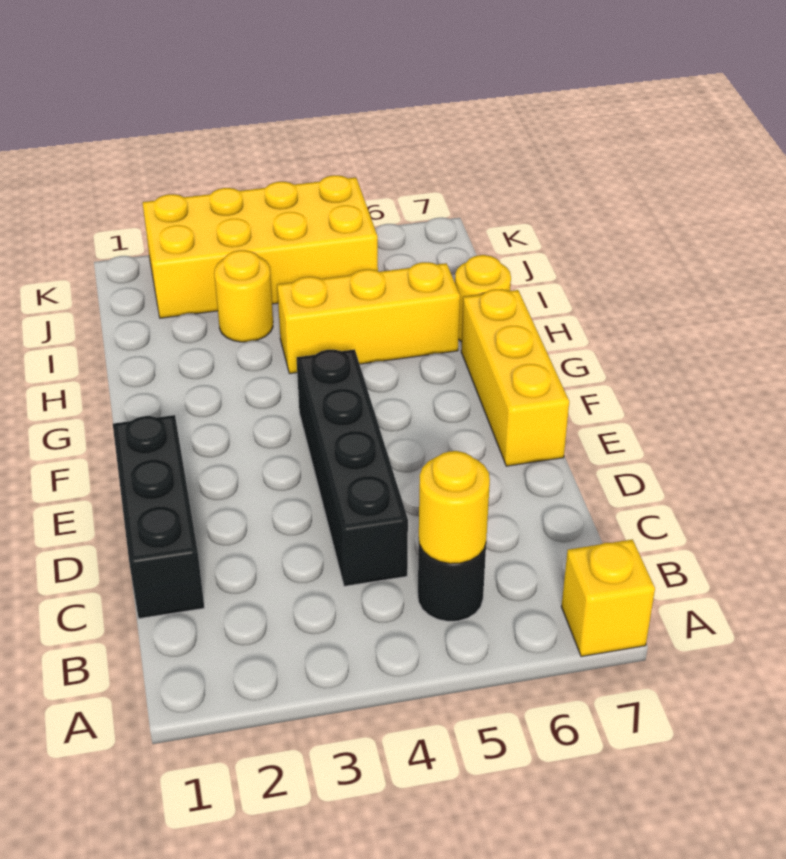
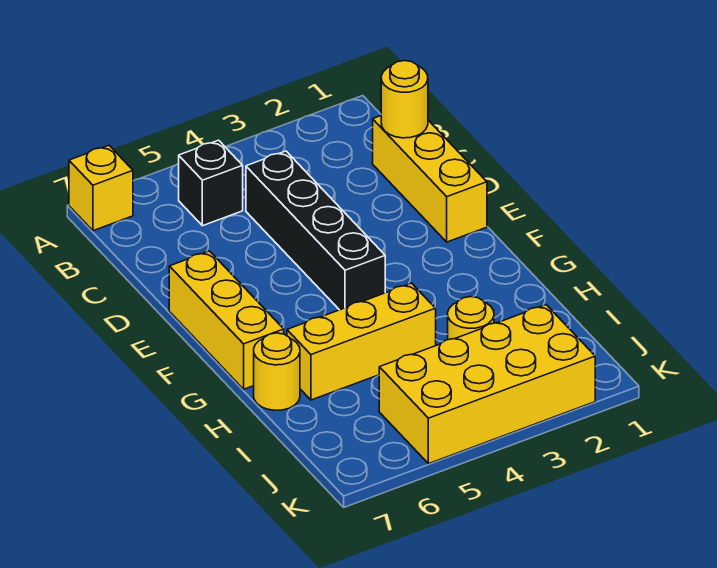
black 1x1 round brick [418,544,486,621] -> black 1x1 brick [179,140,243,226]
yellow 1x1 round brick [419,451,490,564] -> yellow 1x1 round brick moved to [381,61,428,138]
black 1x3 brick [113,415,204,619] -> yellow 1x3 brick [373,116,487,242]

